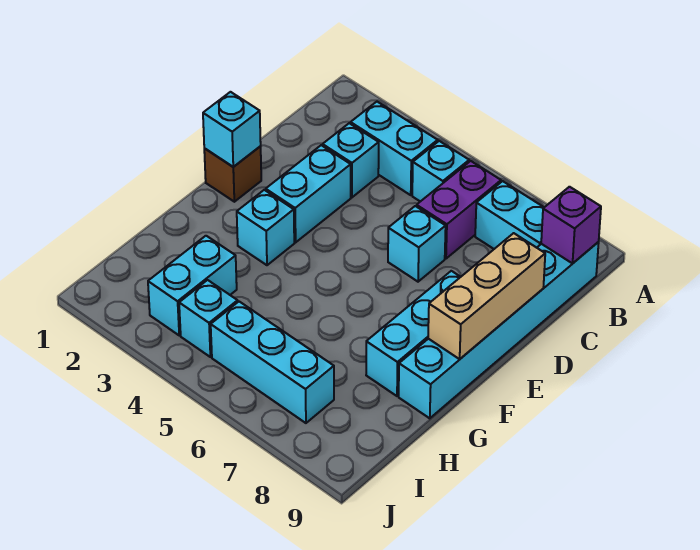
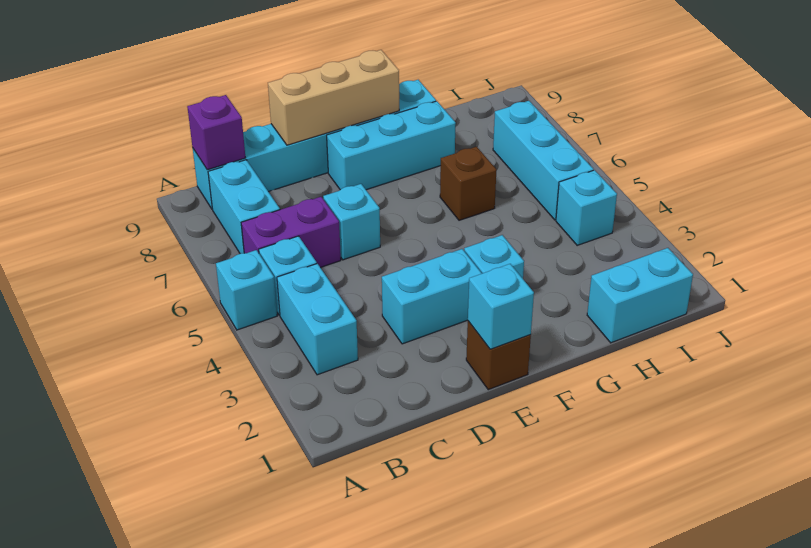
cyan 1x1 brick [323,123,379,197] -> cyan 1x1 brick moved to [216,250,277,330]
none -> brown 1x1 brick [440,147,497,220]
cyan 1x2 brick [148,236,237,335] -> cyan 1x2 brick moved to [587,248,693,343]

